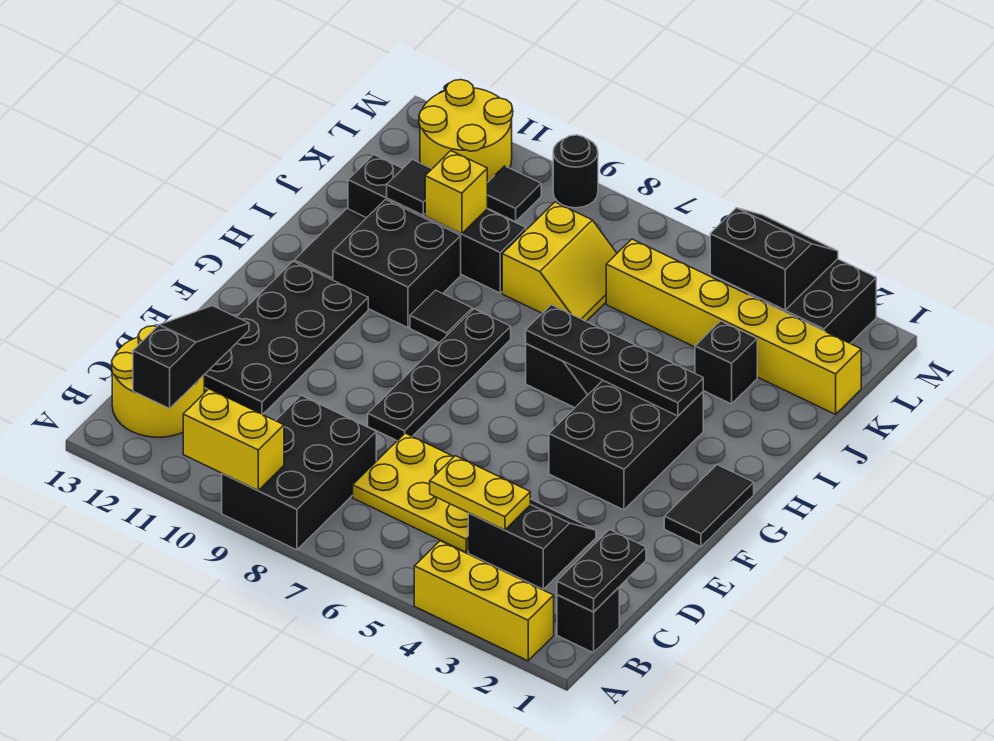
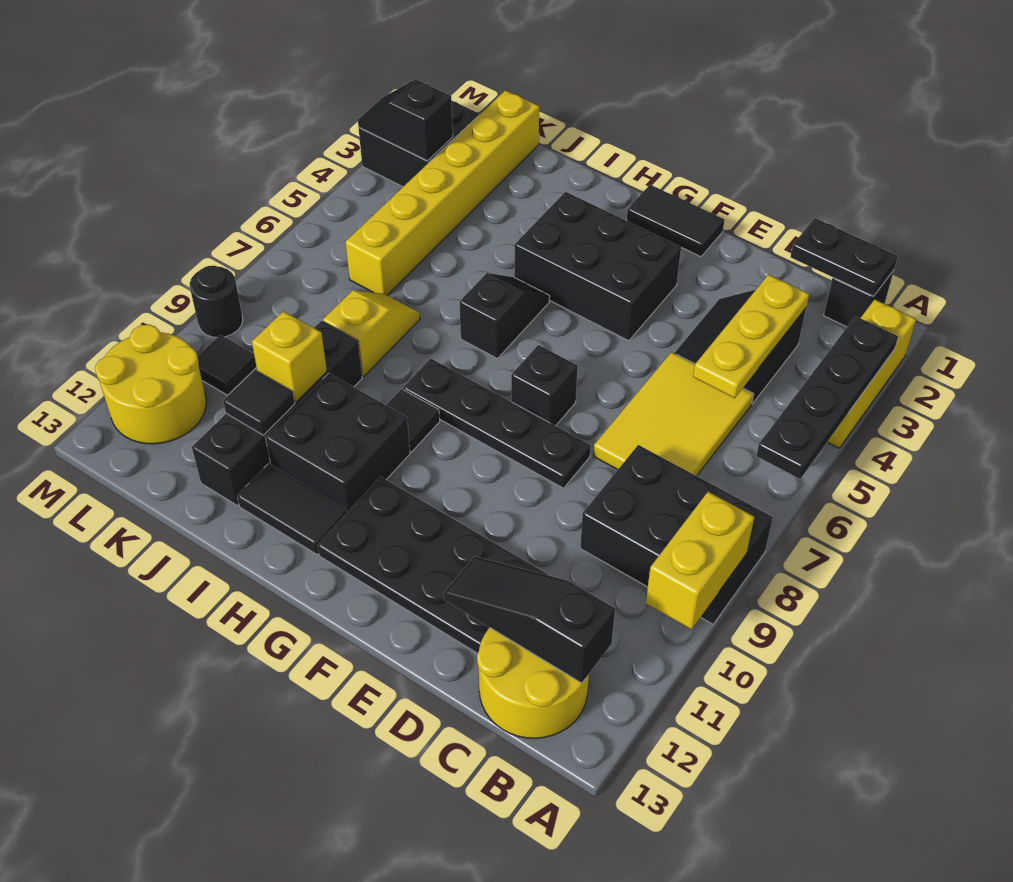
yellow 1x2 plate [430,456,530,530] -> yellow 1x3 plate [693,275,809,398]
yellow 2x3 plate [353,433,468,552] -> yellow 2x3 tile [593,352,753,476]
black 1x4 plate [526,305,703,416] -> black 1x4 plate moved to [756,316,898,479]
black 1x1 brick [695,321,757,404] -> black 1x1 brick moved to [511,345,578,426]
yellow 2x2 slope [502,202,617,321] -> yellow 1x2 slope [323,291,420,377]
black 2x2 slope [710,208,838,310] -> black 1x2 slope [358,79,453,161]

